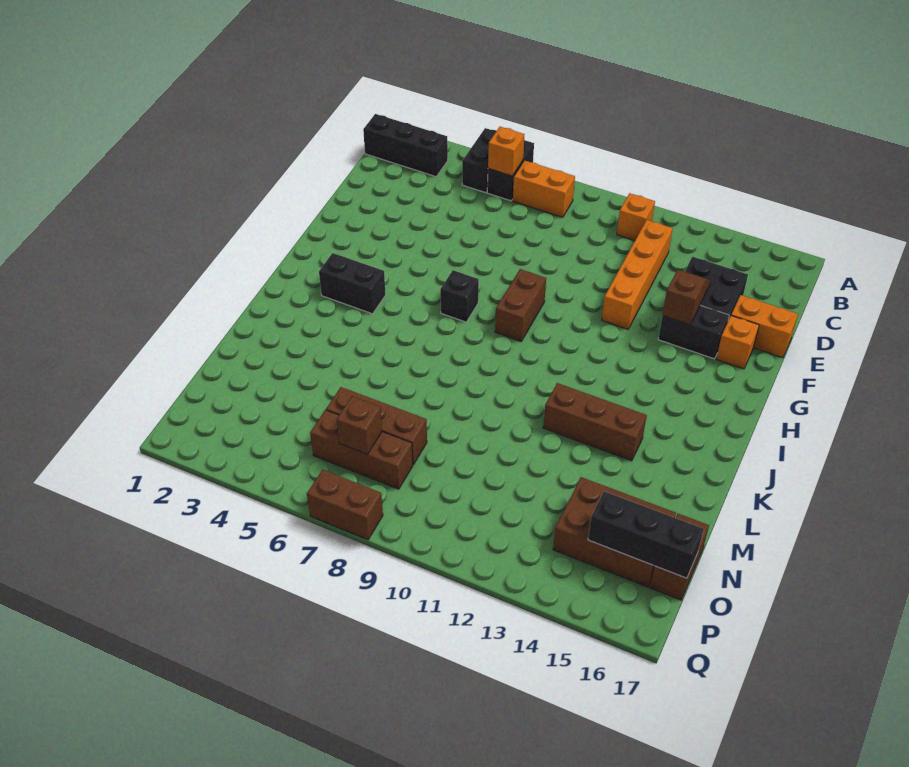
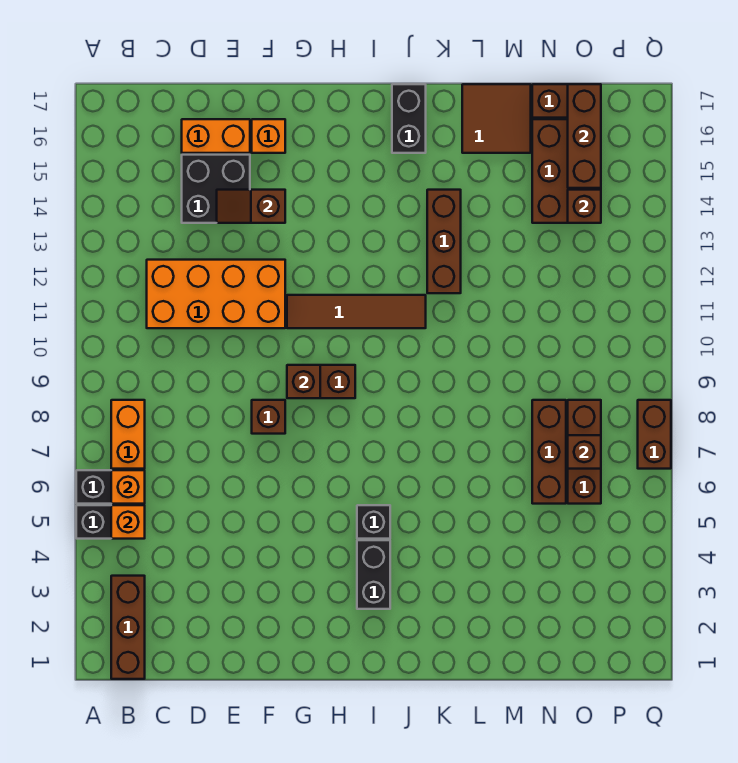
black 1x3 brick [363,114,448,177] -> brown 1x3 brick [111,576,145,679]
orange 1x1 brick [617,193,655,241] -> orange 1x1 brick moved to [111,505,145,539]
orange 1x4 brick [602,220,673,329] -> orange 2x4 brick [147,260,285,328]
orange 1x2 brick [731,295,798,358] -> orange 1x2 brick turned to [182,119,250,153]
none -> brown 1x1 brick [252,400,285,434]
black 1x2 brick [658,305,729,359] -> black 1x2 brick moved to [392,84,426,153]
none -> brown 1x1 brick [287,365,320,398]
none -> brown 1x4 tile [287,295,426,328]
black 1x1 brick [440,270,479,322] -> black 1x1 brick moved to [357,505,390,539]
none -> brown 2x2 tile [462,84,531,153]
none -> brown 1x1 brick [568,190,601,223]
black 1x3 brick [588,491,704,578] -> brown 1x3 brick [568,84,601,188]

